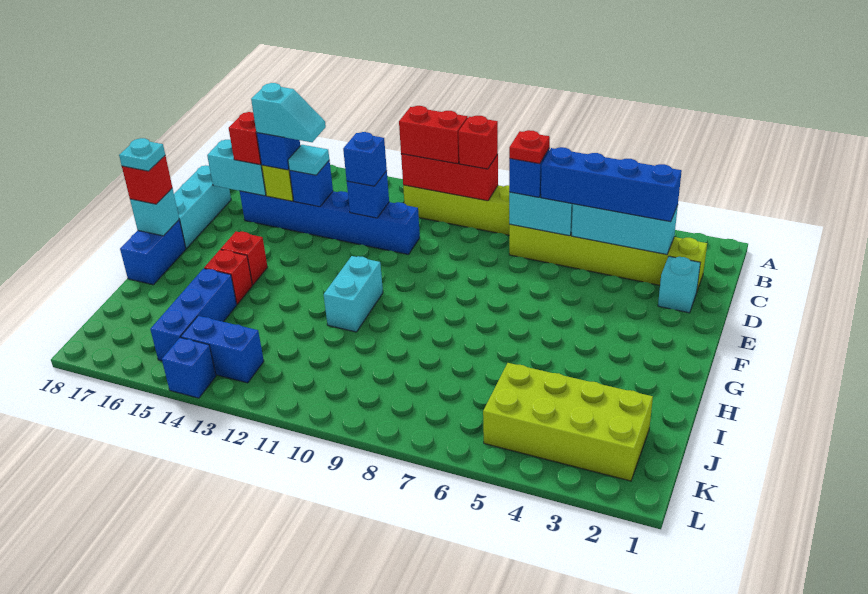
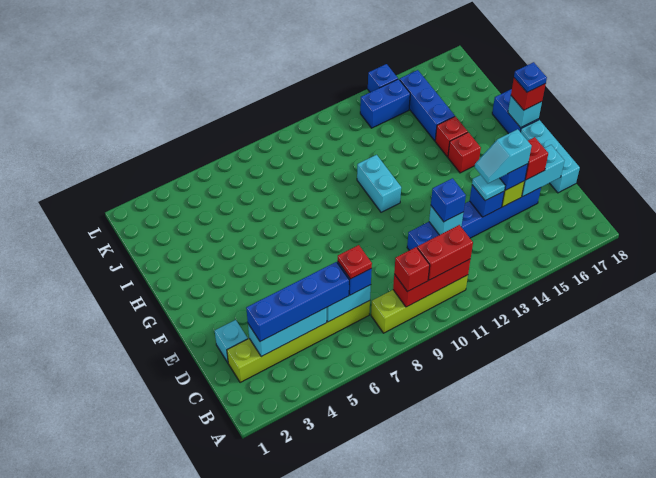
blue 1x1 brick [347,171,389,218] -> cyan 1x1 brick [429,206,463,235]
cyan 1x1 plate [119,138,165,171] -> blue 1x1 plate [514,62,547,92]
lime 2x4 brick [483,363,653,481] -> none

